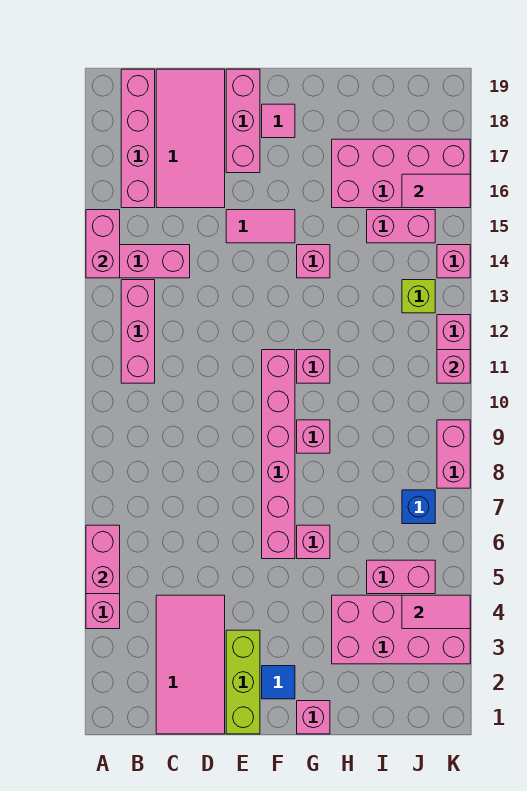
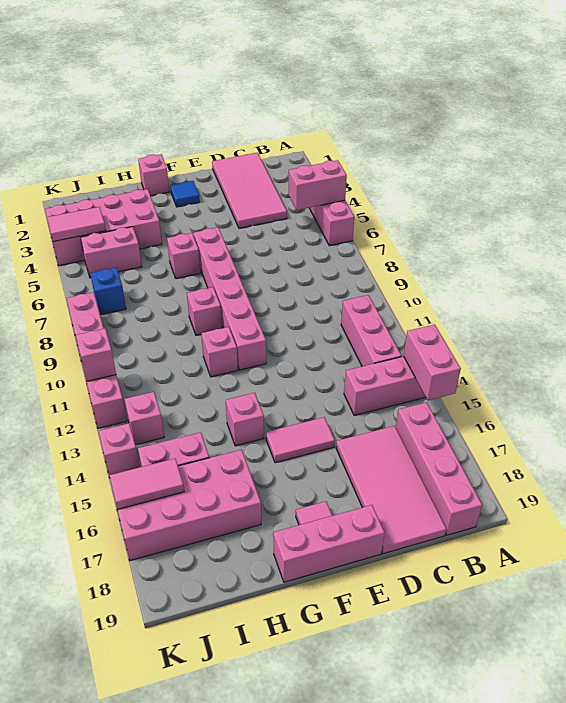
pink 1x2 brick [86,525,120,594] -> pink 1x2 brick turned to [289,160,347,210]
lime 1x3 brick [226,630,260,734] -> none
pink 1x3 brick [226,69,260,173] -> pink 1x3 brick turned to [273,505,384,582]
lime 1x1 brick [402,280,435,313] -> pink 1x1 brick [124,392,164,445]

